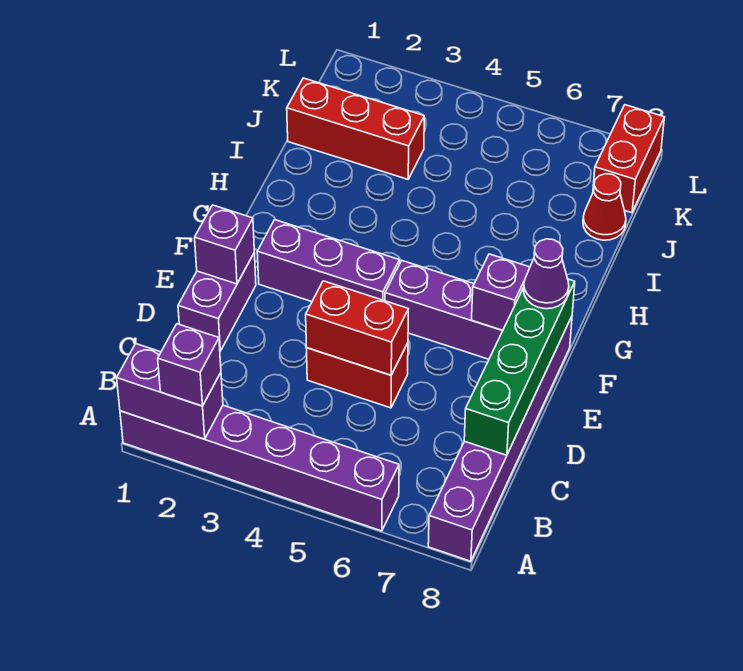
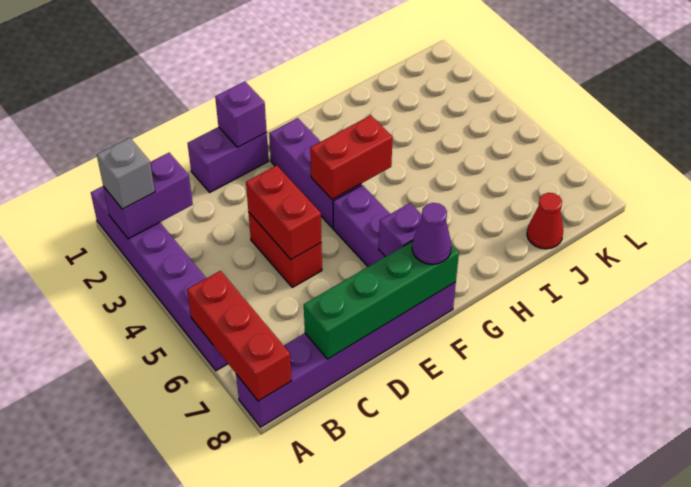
purple 1x2 brick [117,344,223,439] -> purple 1x2 brick turned to [103,153,193,239]
purple 1x1 brick [158,324,221,406] -> grey 1x1 brick [97,138,155,209]
red 1x3 brick [287,78,424,179] -> red 1x3 brick moved to [187,271,292,401]
red 1x2 brick [593,105,664,213] -> red 1x2 brick moved to [310,115,393,200]

